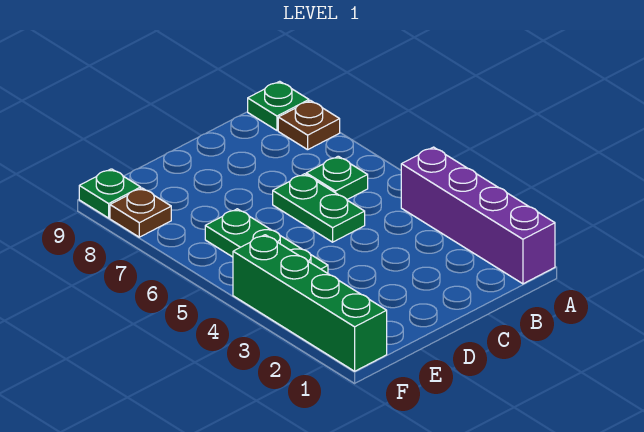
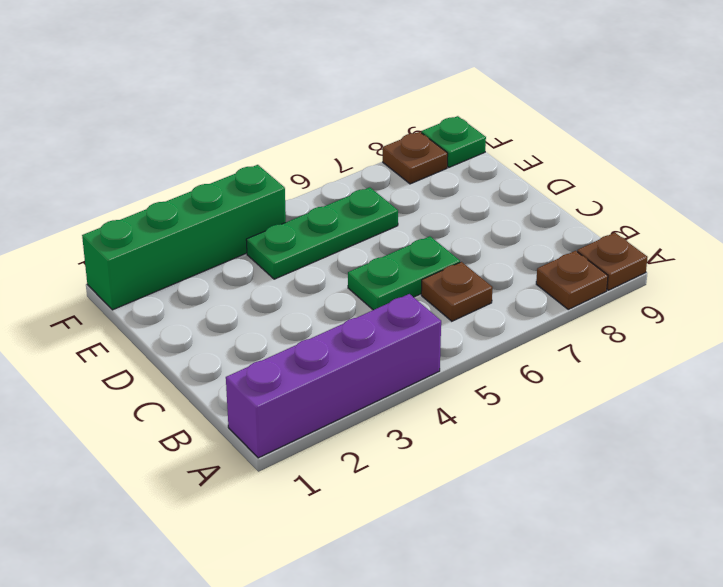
green 1x1 plate [248,81,309,130] -> brown 1x1 plate [577,233,648,290]
green 1x1 plate [306,156,368,199] -> brown 1x1 plate [421,262,493,321]

